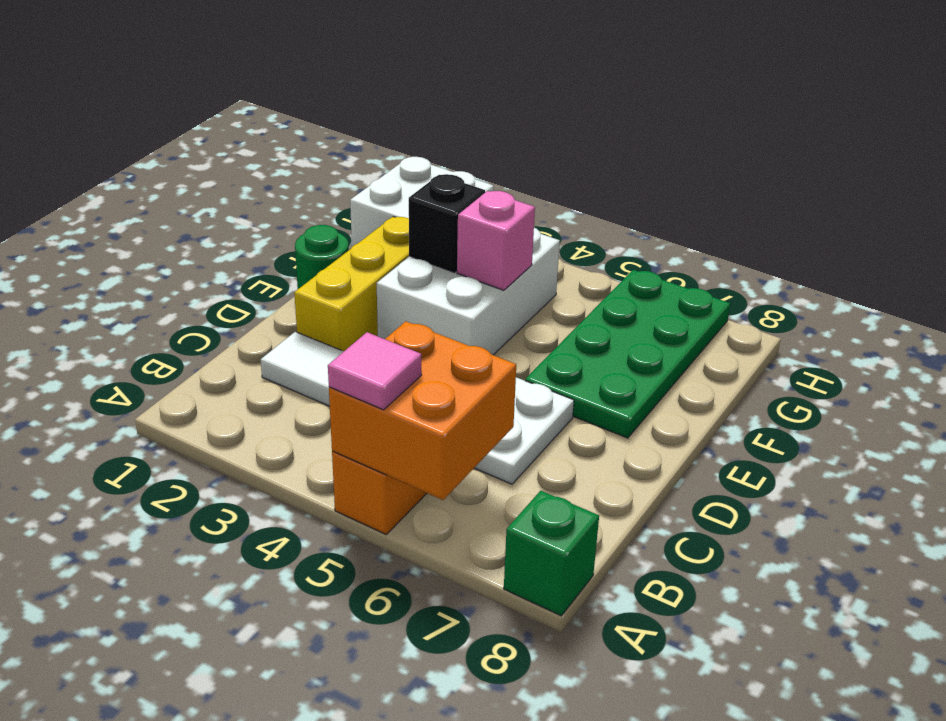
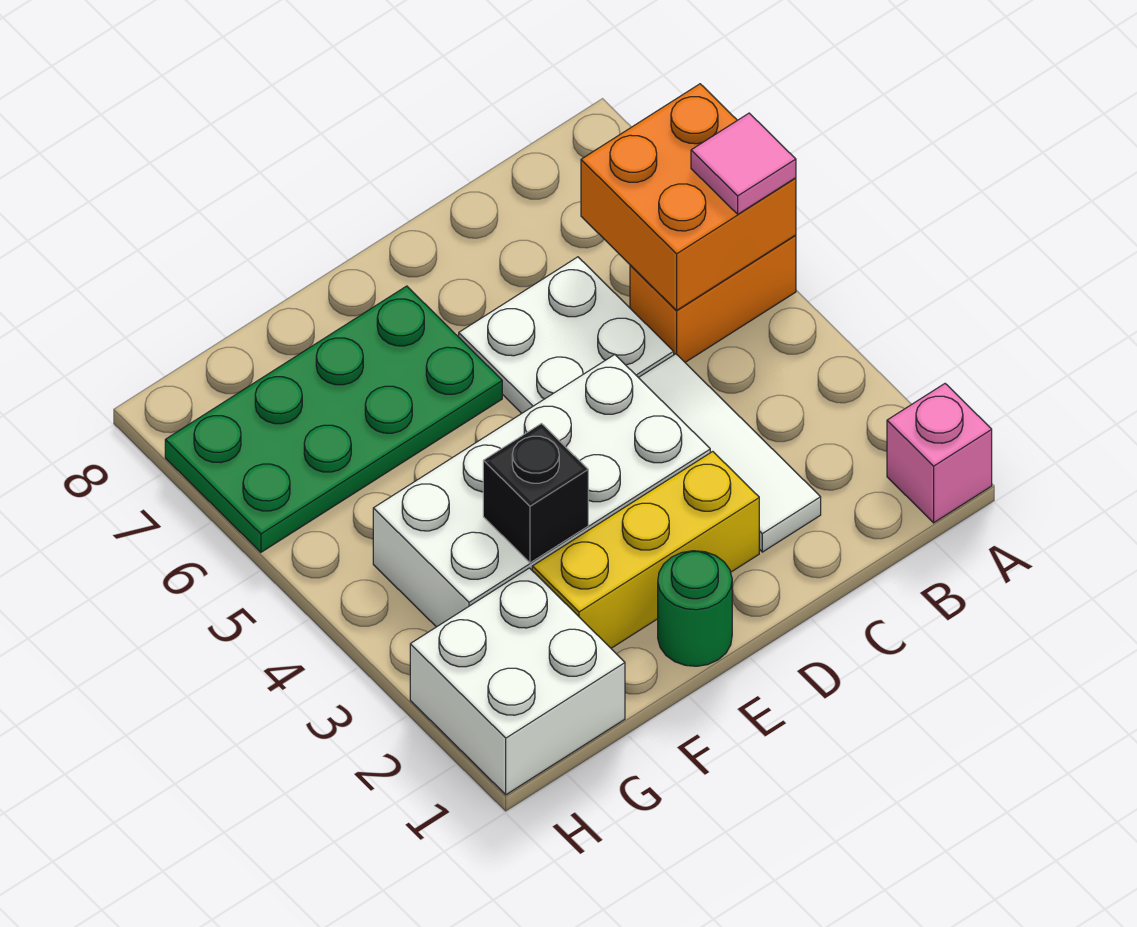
green 1x1 brick [504,491,599,616] -> none
white 2x3 brick [377,228,560,355] -> white 2x4 brick [373,354,710,627]
pink 1x1 brick [457,191,535,290] -> pink 1x1 brick moved to [887,384,992,523]

